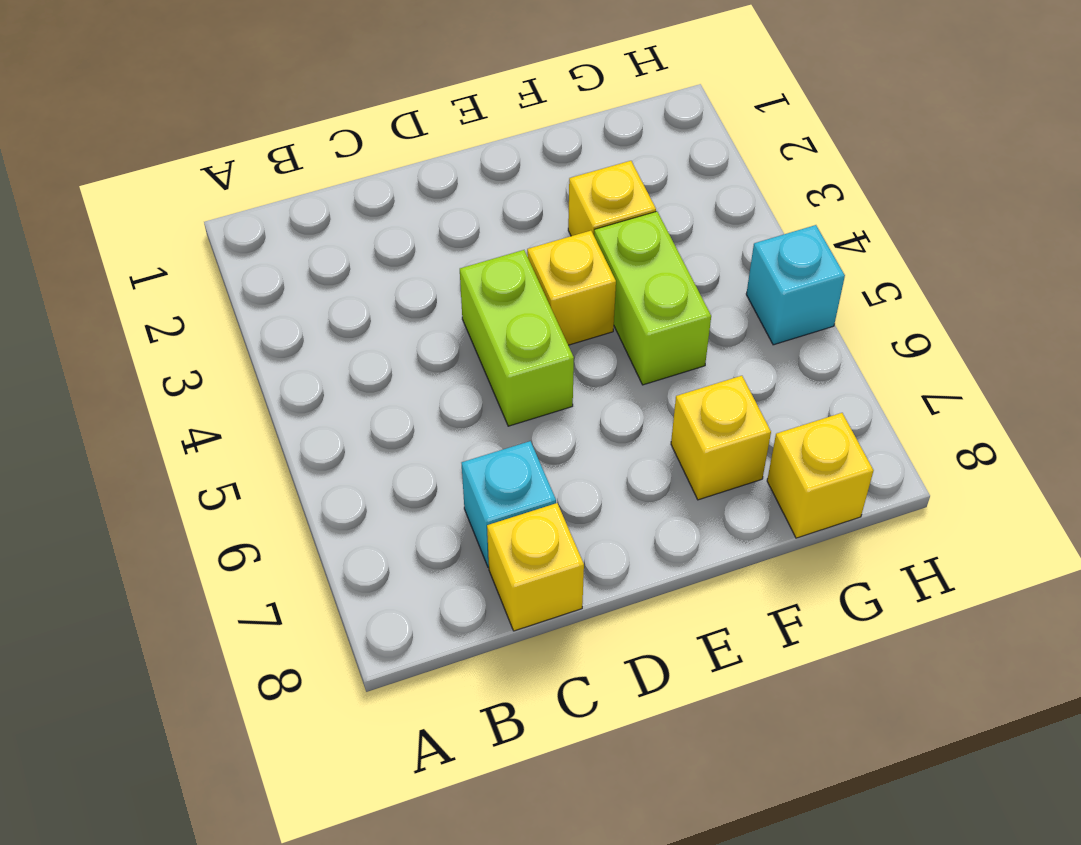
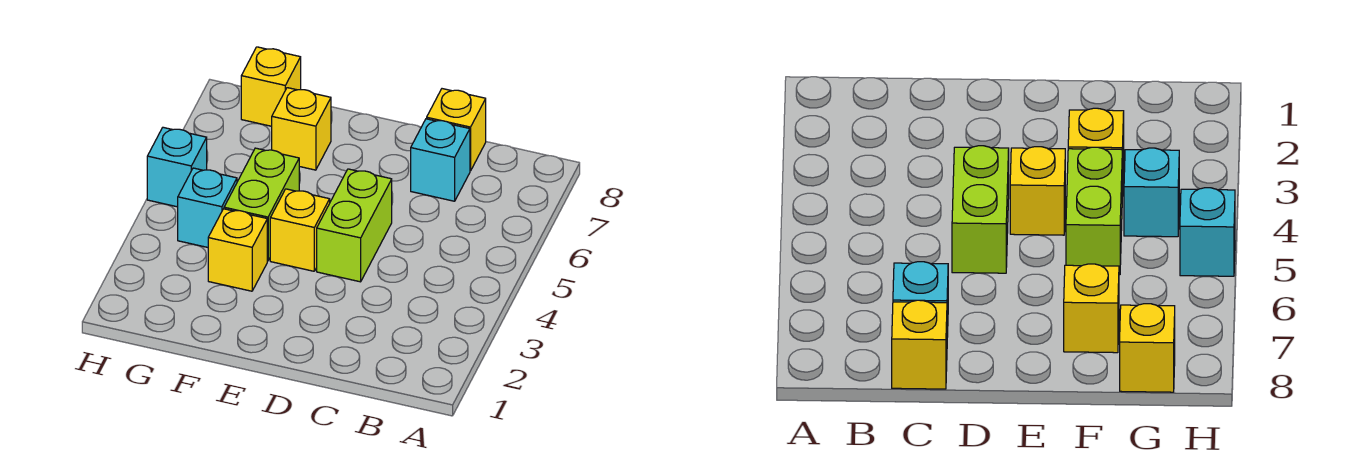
none -> cyan 1x1 brick [178,168,237,247]

